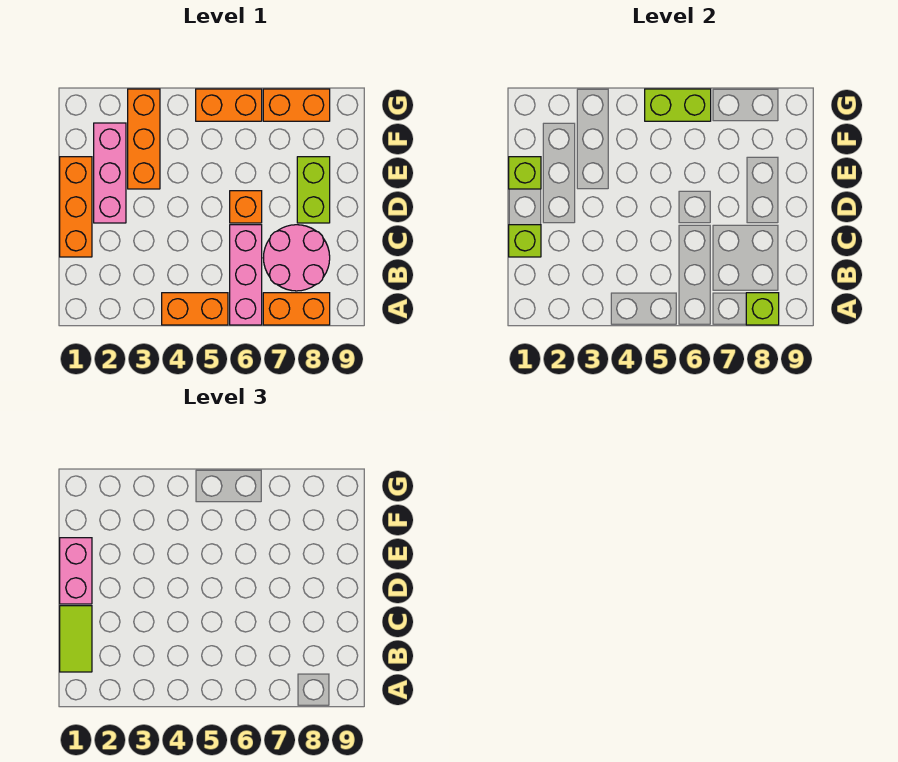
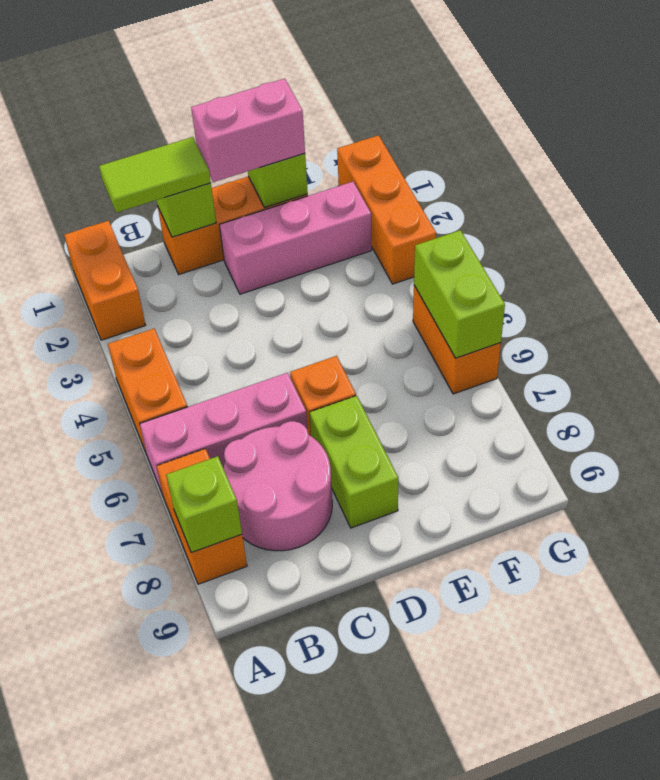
lime 1x2 brick [297,157,330,223] -> lime 1x2 brick turned to [310,396,398,528]
orange 1x3 brick [128,89,160,189] -> orange 1x3 brick turned to [337,135,436,284]
orange 1x2 brick [263,89,330,121] -> orange 1x2 brick moved to [64,221,145,340]

